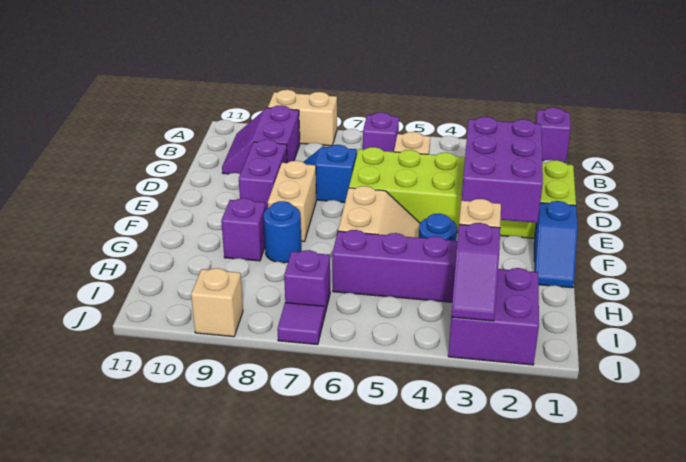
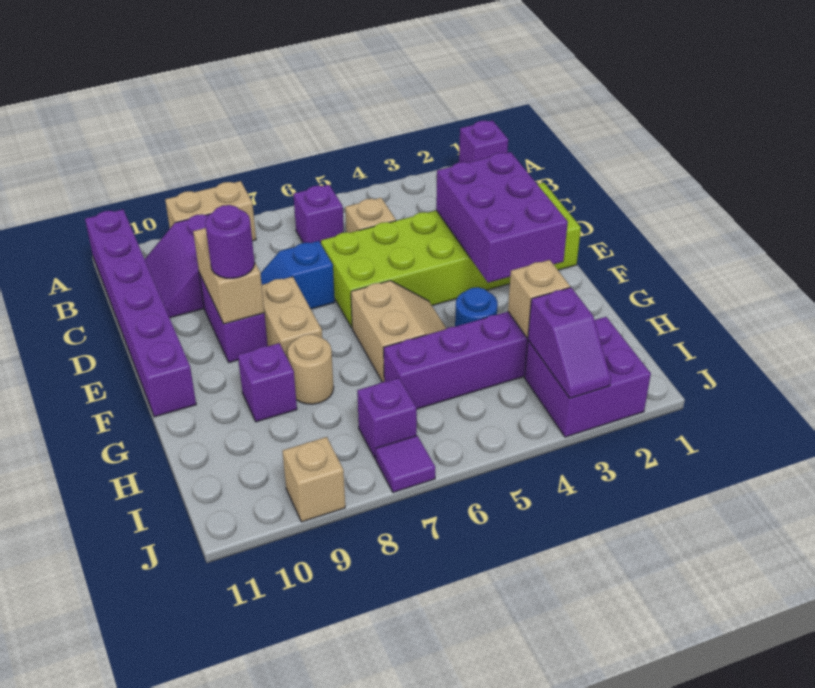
none -> purple 1x6 brick [85,209,196,417]
none -> tan 1x2 brick [193,228,264,324]
none -> purple 1x1 round brick [205,205,255,279]
blue 1x2 slope [534,201,578,288] -> none
blue 1x1 round brick [263,201,301,263] -> tan 1x1 round brick [288,334,334,404]

